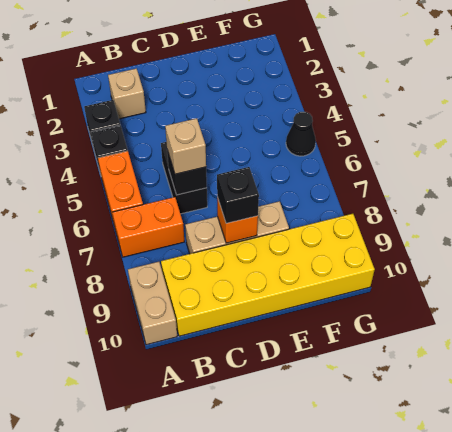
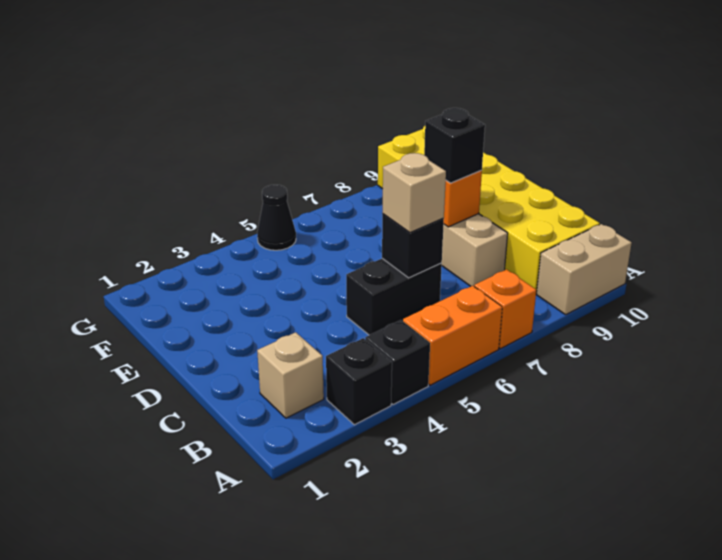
orange 1x2 brick [112,197,184,257] -> orange 1x1 brick [474,269,536,349]

